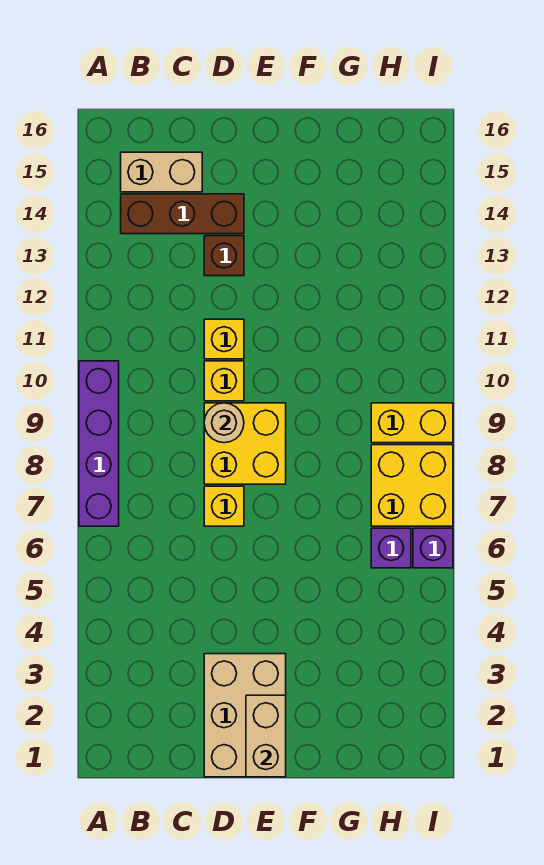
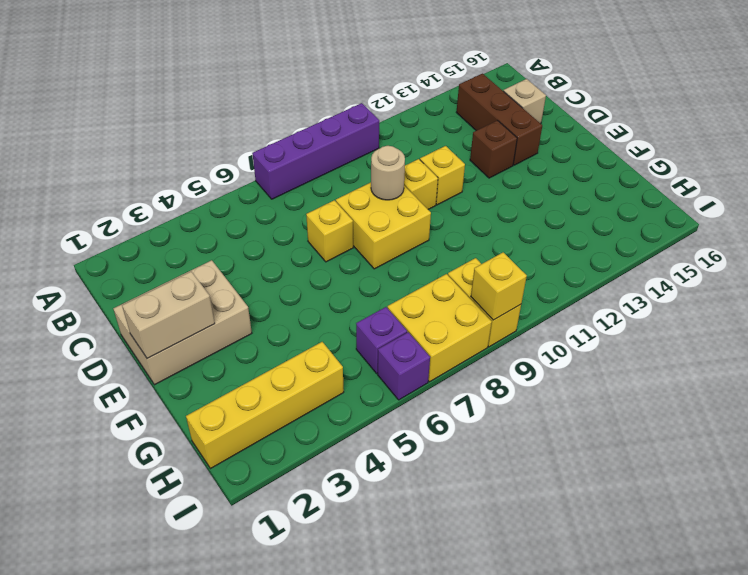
tan 1x2 brick [121,152,202,192] -> tan 1x1 brick [503,79,546,123]
none -> yellow 1x4 brick [186,342,344,469]
none -> yellow 1x1 brick [471,252,527,320]

